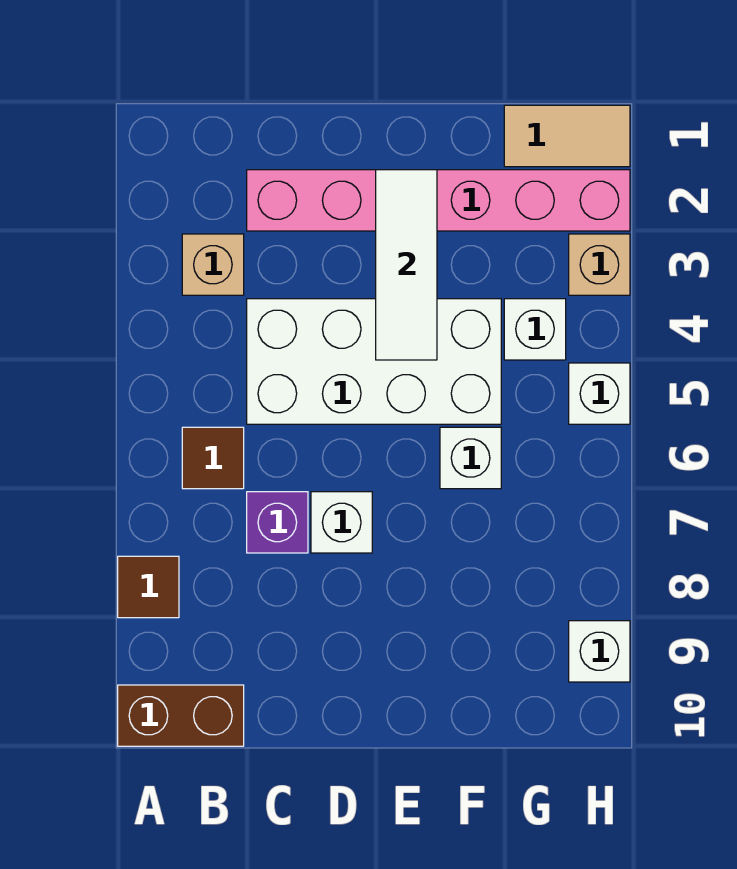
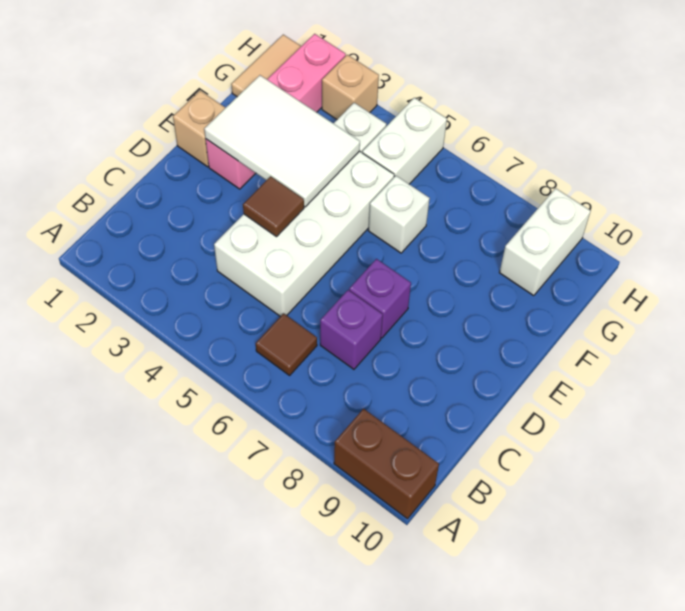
brown 1x1 tile [118,556,179,618] -> brown 1x1 tile moved to [243,176,304,237]
brown 1x2 brick [118,685,244,746] -> brown 1x2 brick turned to [334,409,439,519]
tan 1x1 brick [182,234,244,295] -> tan 1x1 brick moved to [173,91,225,167]
pink 1x6 brick [247,170,630,231] -> pink 1x4 brick [206,34,346,189]
white 1x1 brick [311,492,372,553] -> purple 1x1 brick [349,259,411,338]
white 1x3 tile [376,170,437,360] -> white 2x3 tile [204,75,360,207]
white 1x1 brick [569,363,630,424] -> white 1x2 brick [362,98,447,184]
white 1x1 brick [569,621,630,682] -> white 1x2 brick [499,188,591,296]

